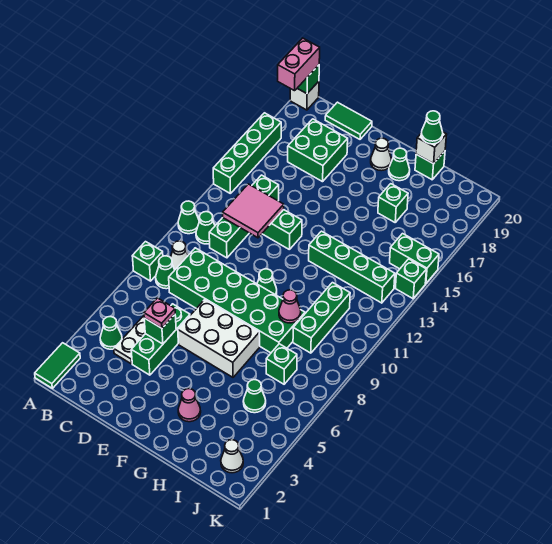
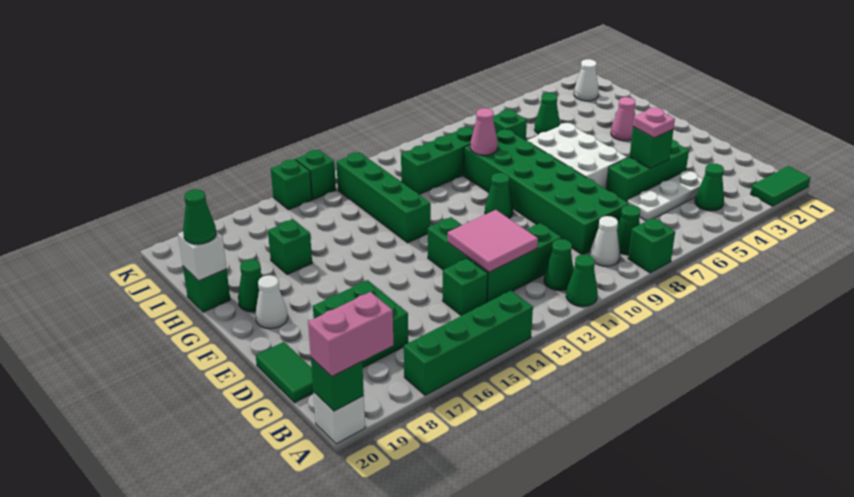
green 1x2 brick [390,234,439,284] -> green 1x1 brick [271,159,312,210]

